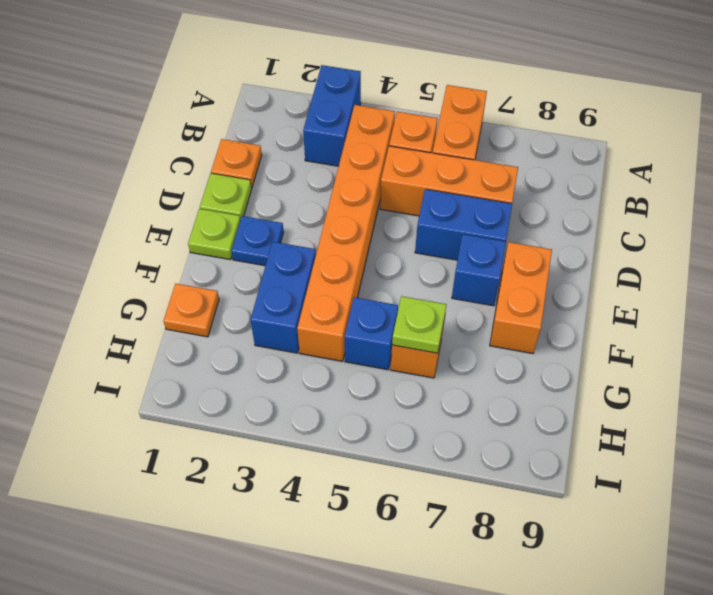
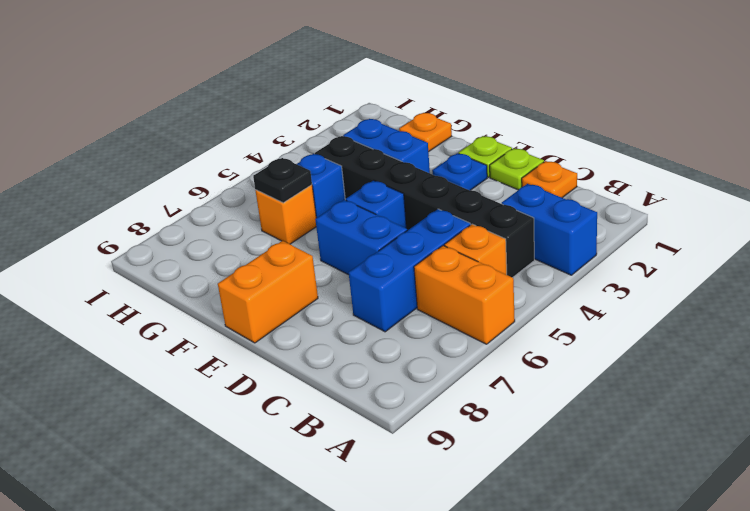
orange 1x6 brick [297,105,395,361] -> black 1x6 brick [315,136,534,278]
orange 1x3 brick [380,146,518,216] -> blue 1x3 brick [349,209,471,332]
blue 1x2 brick [415,189,512,260] -> blue 1x2 brick turned to [315,200,407,275]
blue 1x1 brick [452,234,506,306] -> blue 1x1 brick moved to [346,180,406,228]
orange 1x2 brick [490,242,552,353] -> orange 1x2 brick turned to [218,241,318,343]
lime 1x1 plate [392,296,447,353] -> black 1x1 plate [253,158,312,203]

